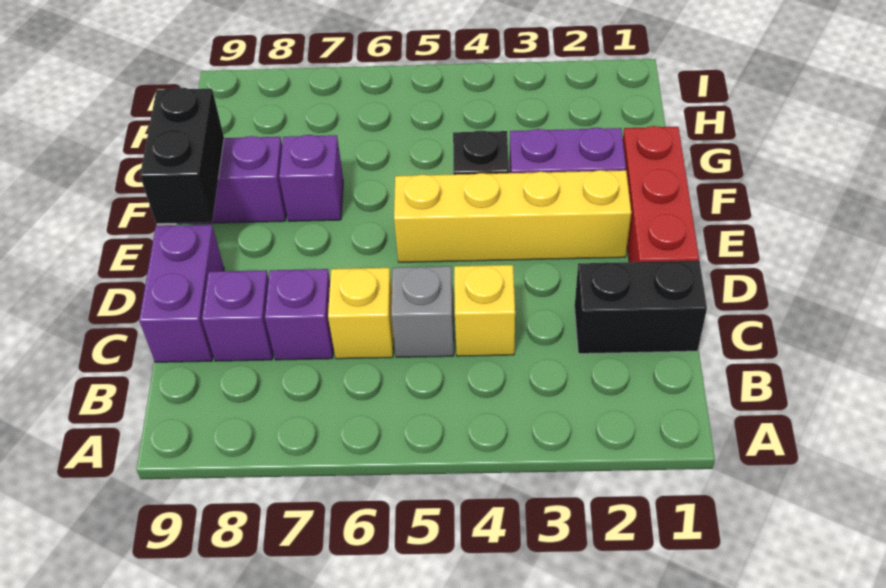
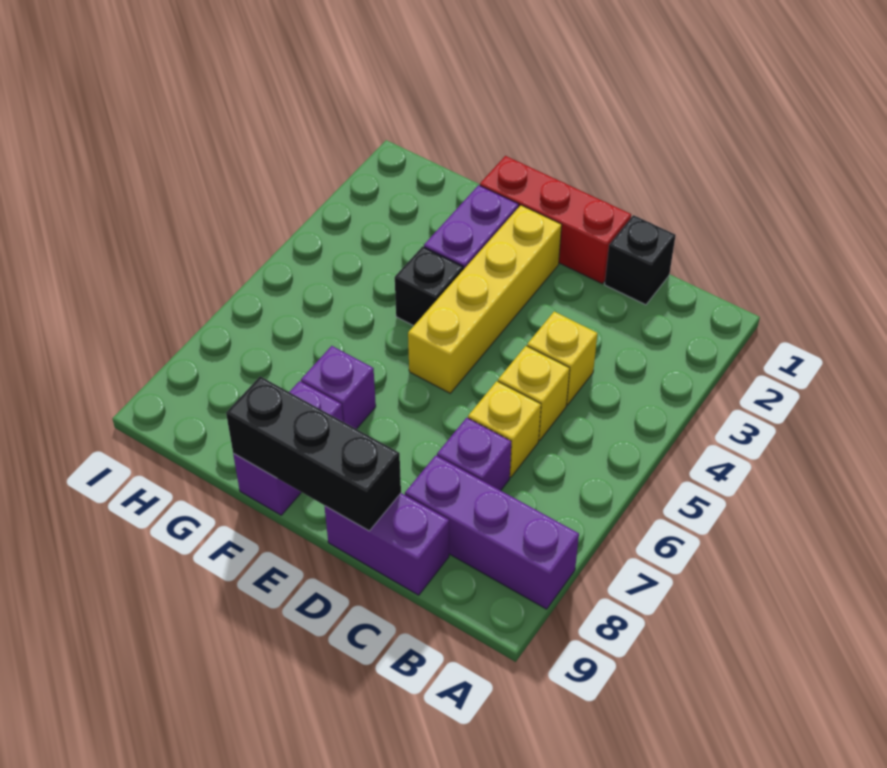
black 1x2 brick [575,261,707,354] -> black 1x1 brick [605,215,676,305]
grey 1x1 brick [391,266,454,357] -> yellow 1x1 brick [498,346,570,441]
purple 1x1 brick [202,270,273,361] -> purple 1x3 brick [405,455,579,609]
black 1x2 brick [140,87,224,223] -> black 1x3 brick [226,376,401,531]

